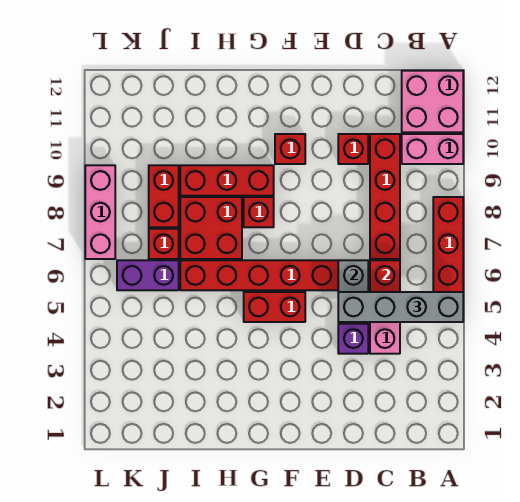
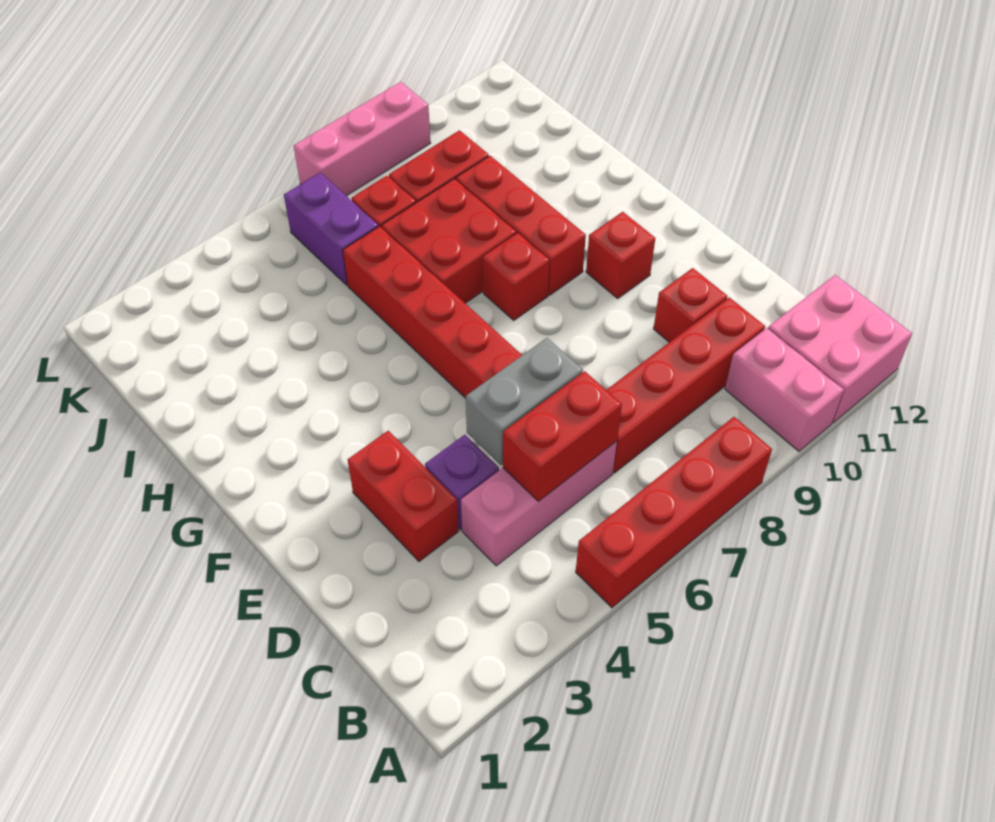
grey 1x4 brick [338,292,463,322] -> none
red 1x2 brick [244,292,305,322] -> red 1x2 brick moved to [347,431,459,561]

